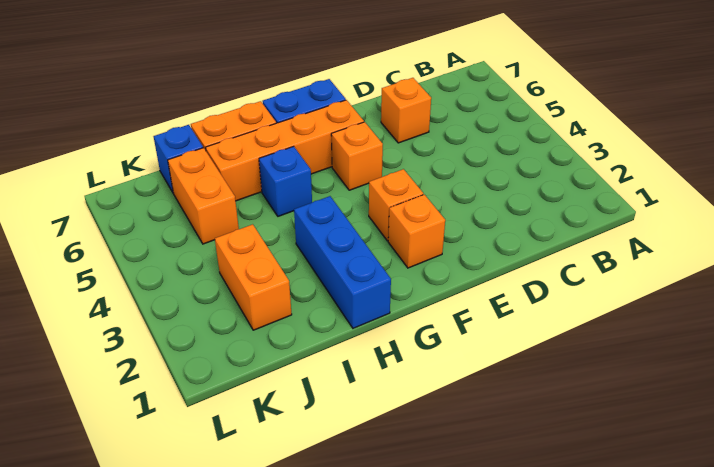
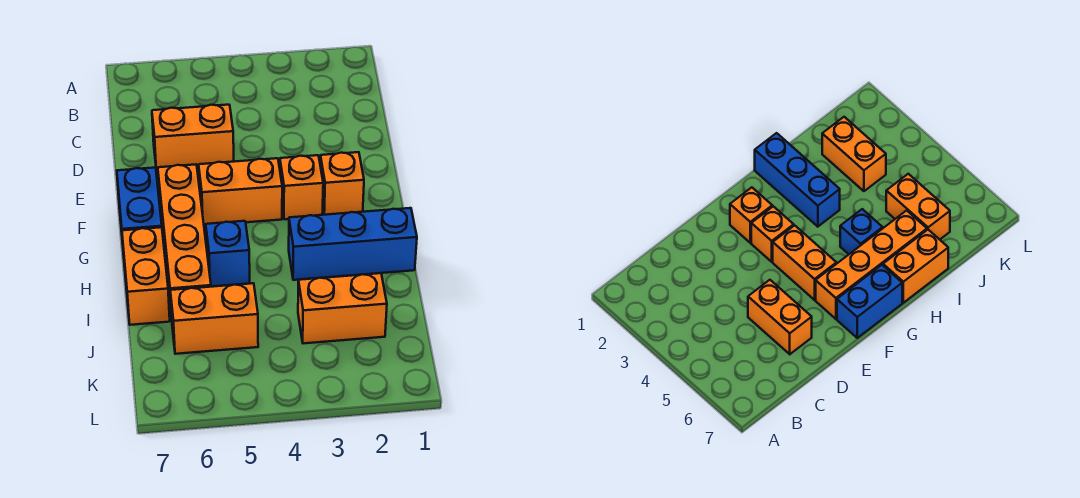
orange 1x1 brick [381,78,431,143] -> orange 1x2 brick [152,105,234,171]
orange 1x1 brick [331,122,383,190] -> orange 1x2 brick [199,158,282,226]
blue 1x1 brick [154,125,203,192] -> none

